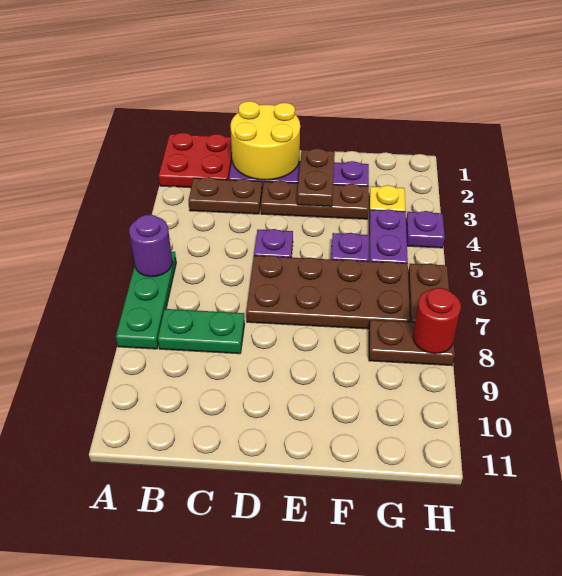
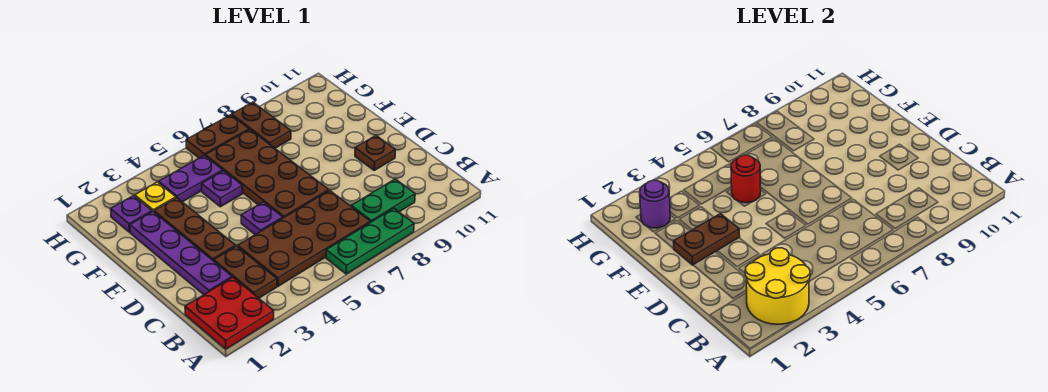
purple 1x1 round brick [129,214,172,277] -> purple 1x1 round brick moved to [640,180,670,228]
none -> brown 2x4 plate [238,190,370,286]
green 1x2 plate [158,309,245,354] -> green 1x2 plate turned to [351,179,415,222]
yellow 2x2 round brick [231,101,300,180] -> yellow 2x2 round brick moved to [745,248,810,324]
none -> brown 1x1 plate [355,136,396,170]
purple 1x1 plate [406,211,445,248] -> purple 1x1 plate moved to [111,196,152,232]
red 1x1 round brick [413,288,461,354] -> red 1x1 round brick moved to [731,155,761,203]

